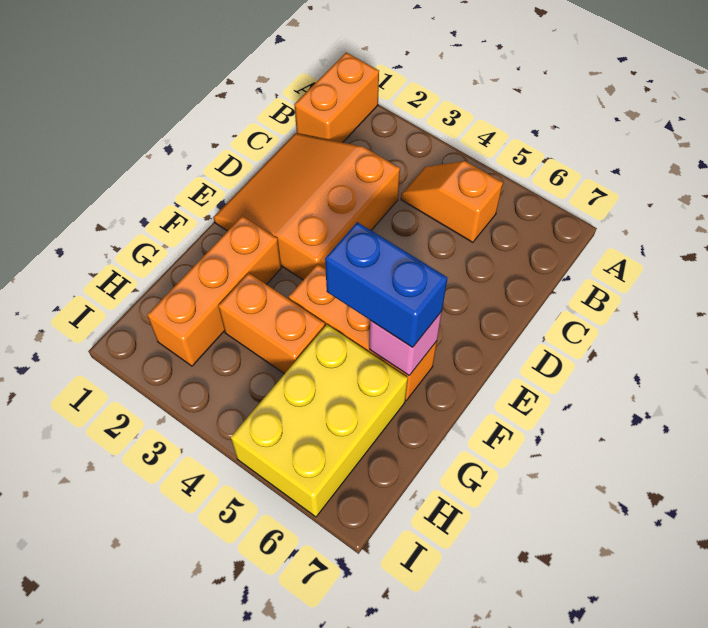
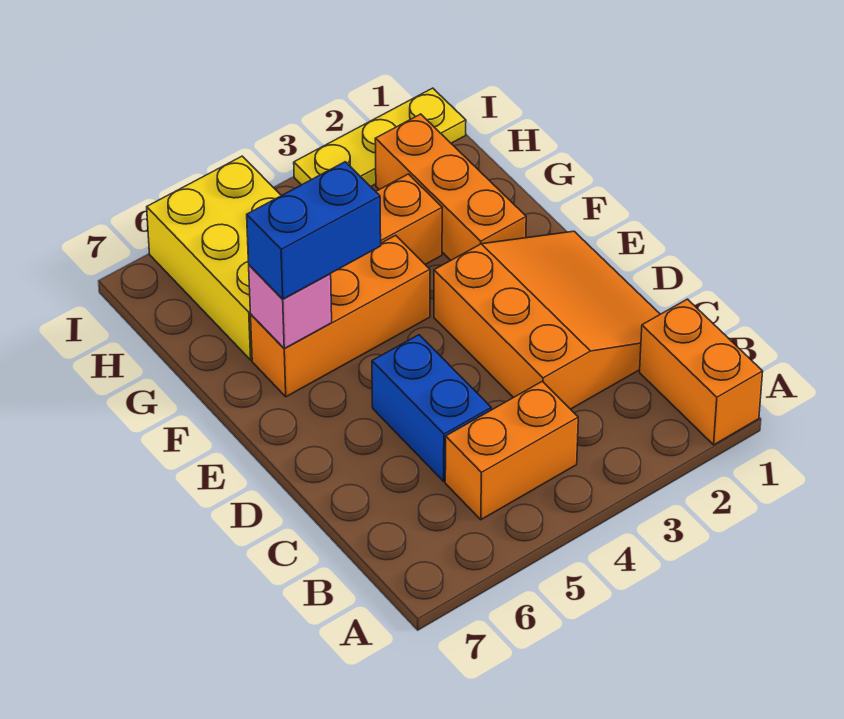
orange 1x2 slope [401,161,503,242] -> orange 1x2 brick [445,381,578,520]
none -> blue 1x2 brick [372,335,491,481]
none -> yellow 1x3 plate [294,88,466,187]

